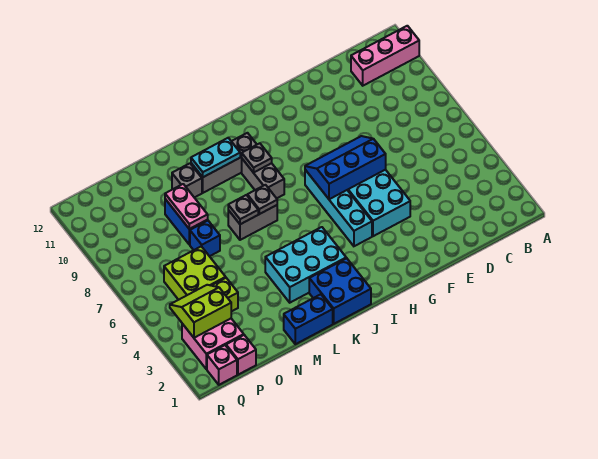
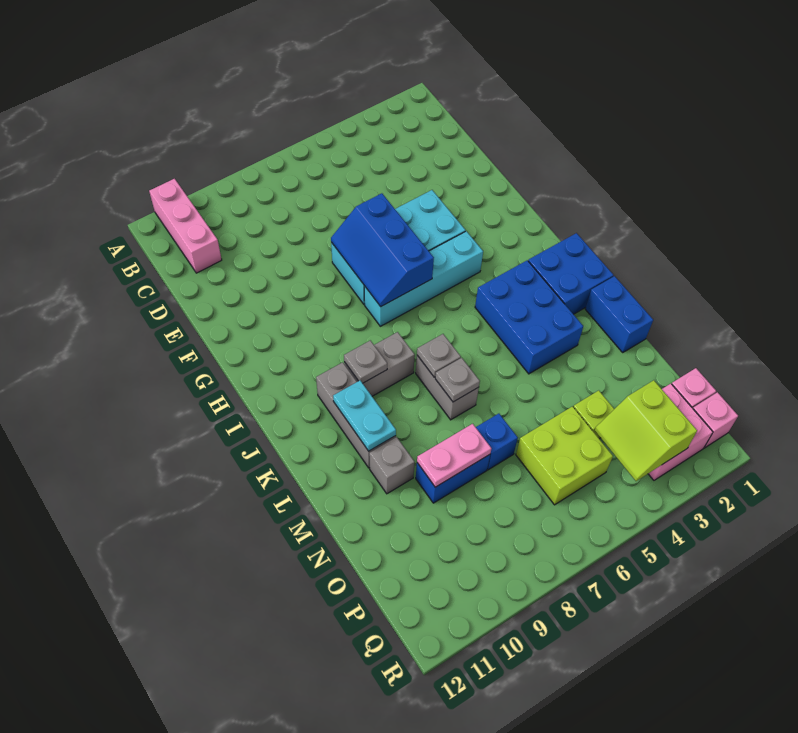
cyan 2x3 brick [265,227,346,303] -> blue 2x3 brick [475,260,583,374]

